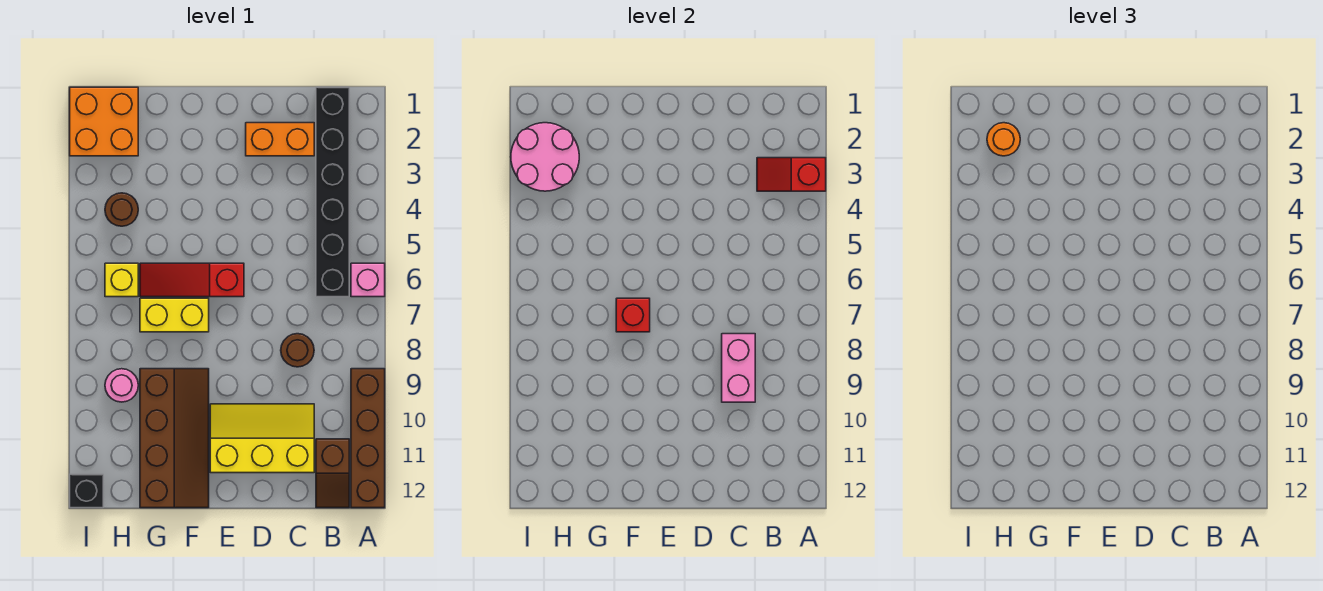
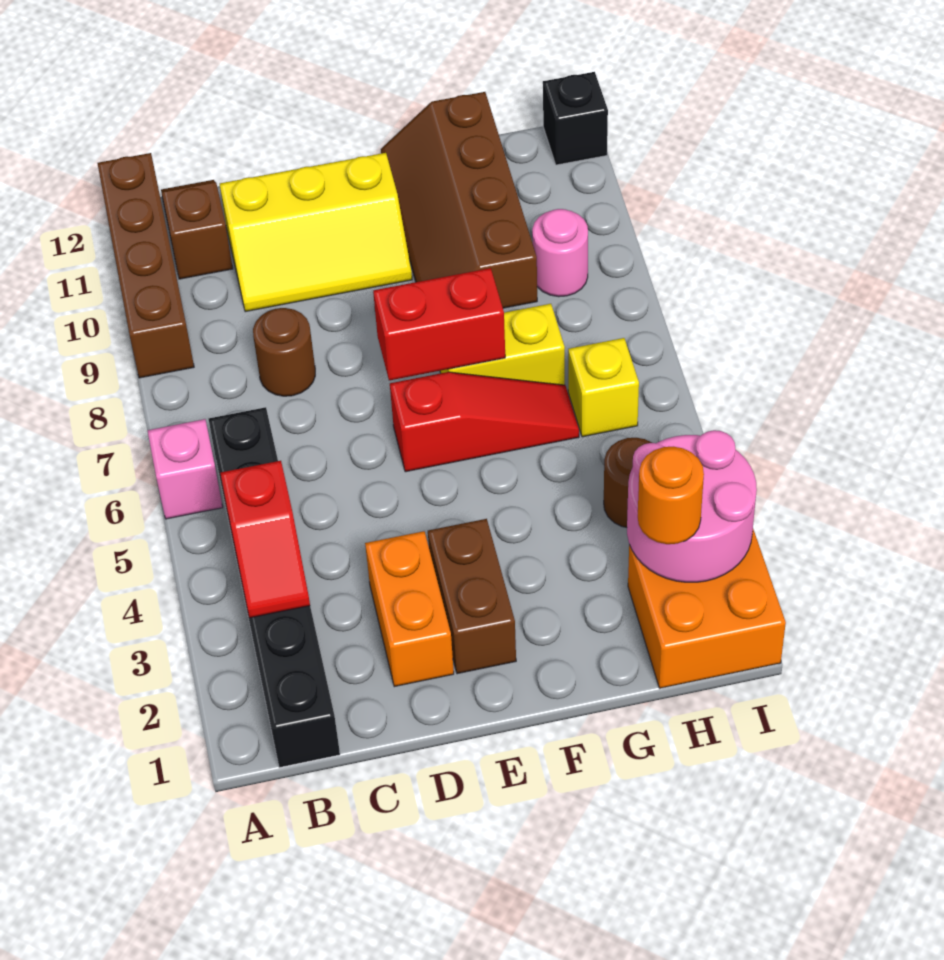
red 1x2 slope [757,158,826,191] -> red 1x2 slope turned to [220,461,310,618]
orange 1x2 brick [246,123,314,156] -> orange 1x2 brick turned to [365,531,454,687]
pink 1x2 brick [722,334,755,402] -> none
none -> brown 1x2 brick [428,519,516,674]
red 1x1 brick [616,298,650,332] -> red 1x2 brick [373,268,505,380]

